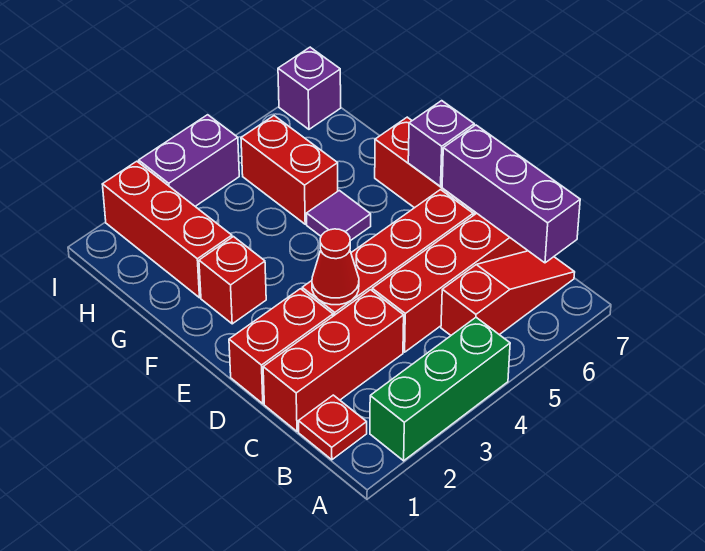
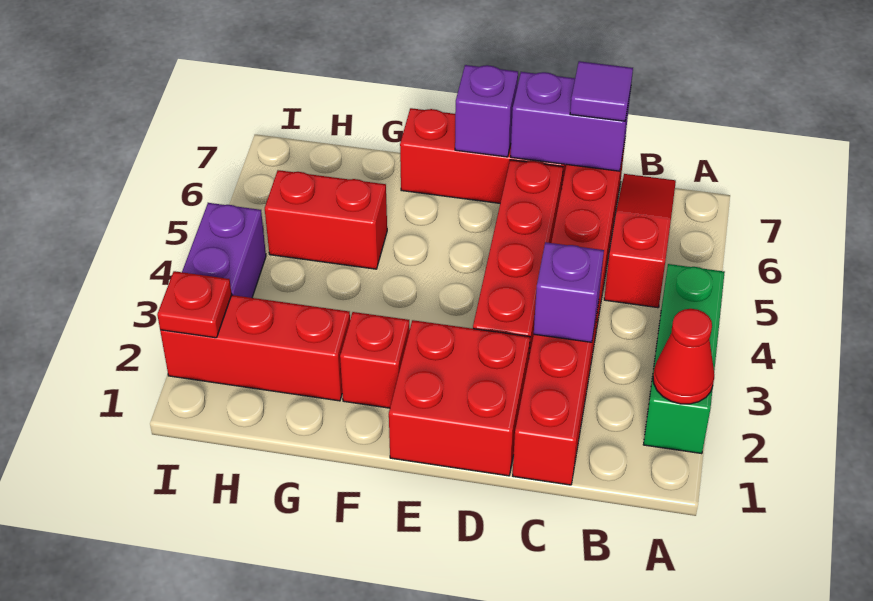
red 1x1 plate [298,395,367,460] -> red 1x1 plate moved to [157,271,232,338]
purple 1x3 brick [442,125,580,263] -> purple 1x2 brick [511,72,631,171]
red 1x2 brick [229,289,333,404] -> red 2x2 brick [389,320,530,476]
red 1x1 cone [312,229,359,305] -> red 1x1 cone moved to [653,309,714,404]
purple 1x1 tile [307,190,371,241] -> purple 1x1 tile moved to [570,61,633,121]
purple 1x1 brick [278,47,341,129] -> purple 1x1 brick moved to [534,242,604,342]

